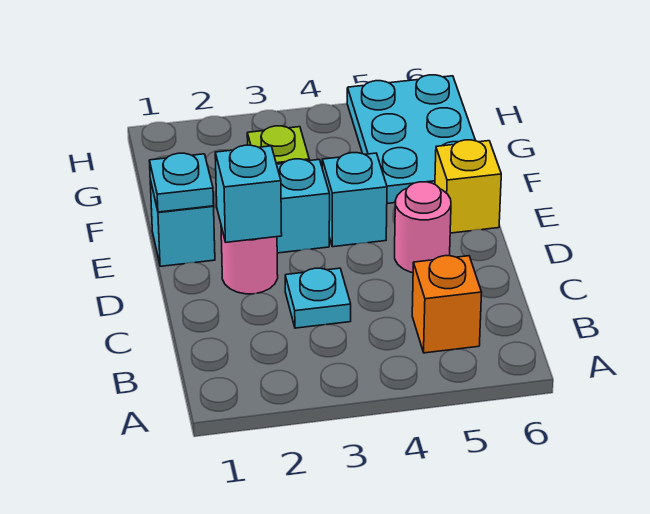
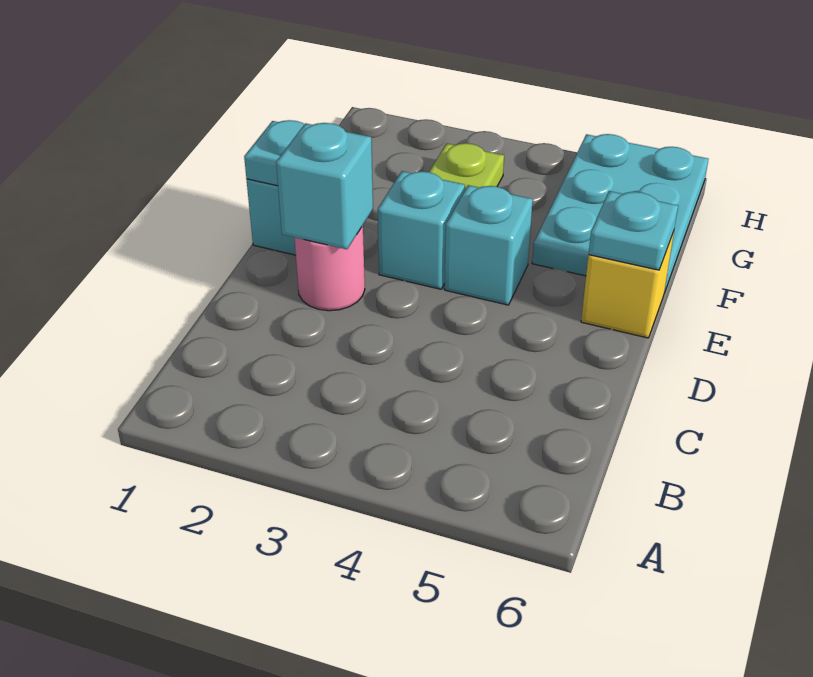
orange 1x1 brick [412,256,482,353] -> none
cyan 1x1 plate [285,268,351,328] -> cyan 1x1 plate moved to [589,191,678,270]
pink 1x1 round brick [395,182,451,273] -> none

